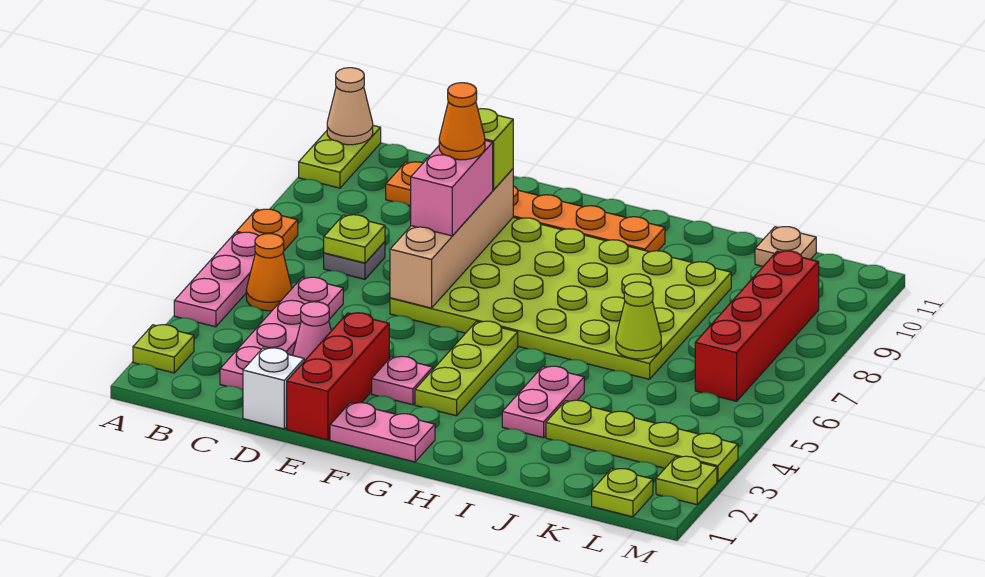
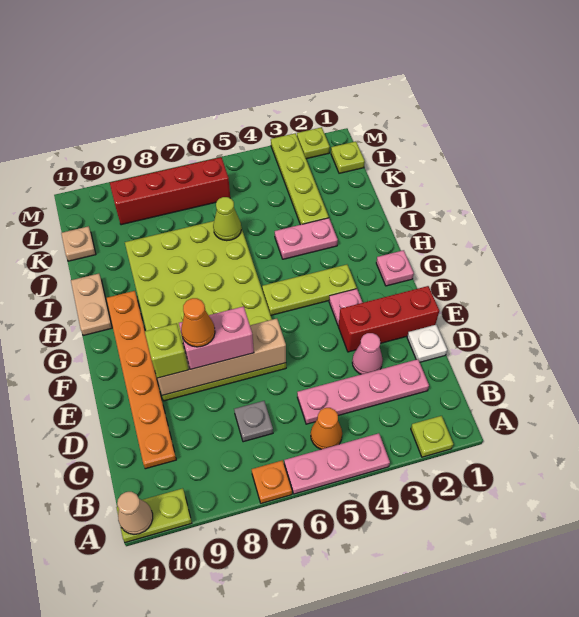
lime 1x1 plate [324,215,385,263] -> none
white 1x1 brick [243,348,304,429] -> white 1x1 plate [407,325,447,362]
pink 1x2 plate [330,403,435,462] -> pink 1x1 plate [376,250,414,286]
none -> tan 1x2 plate [71,274,112,336]

